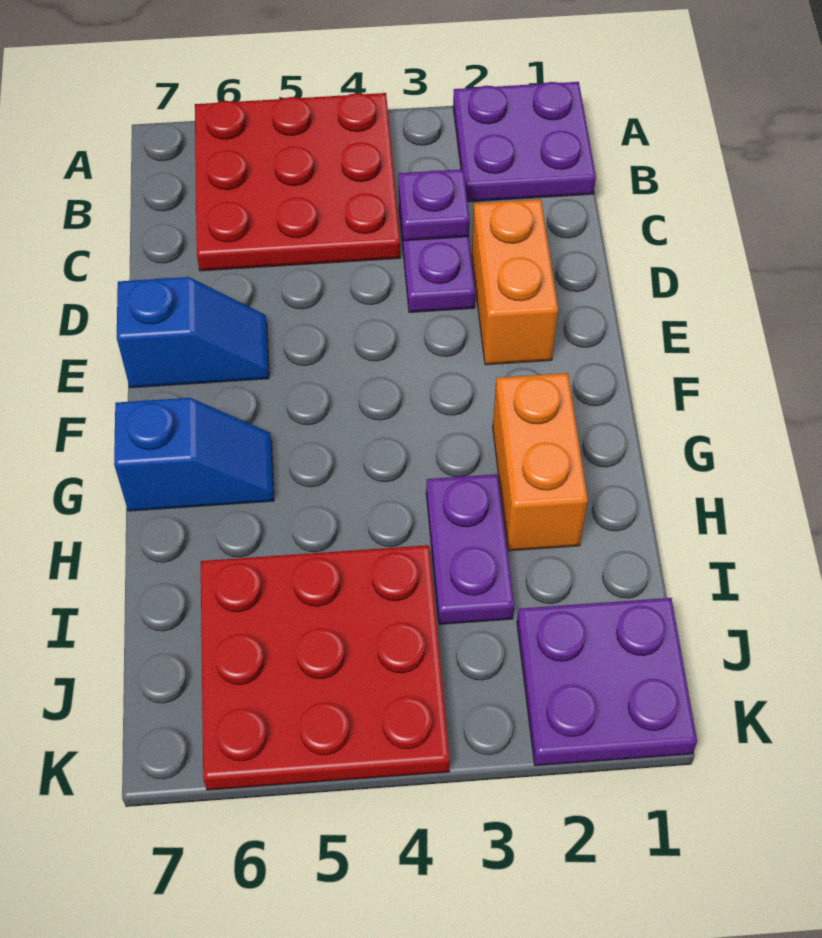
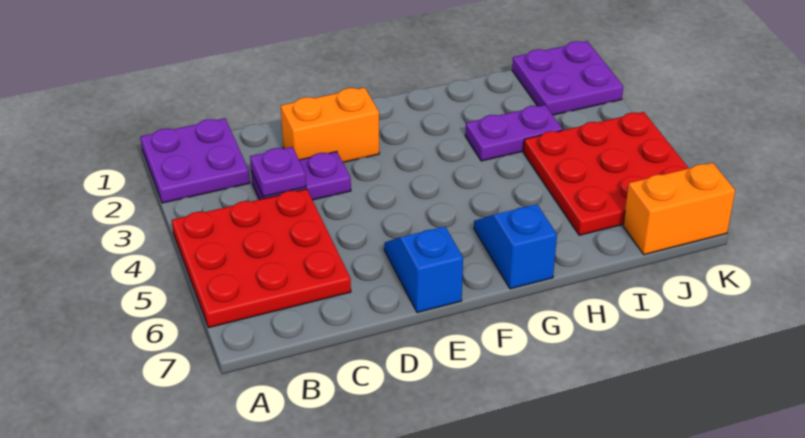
orange 1x2 brick [493,373,588,551] -> orange 1x2 brick moved to [623,163,735,255]

